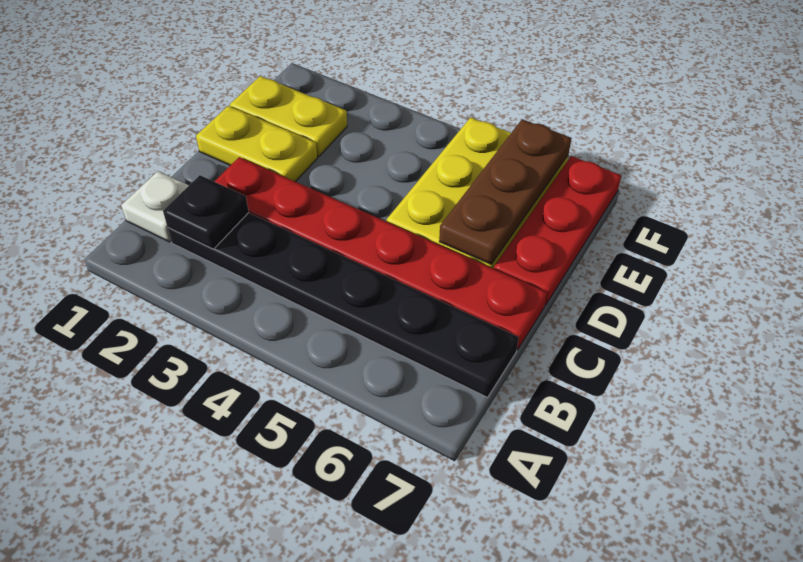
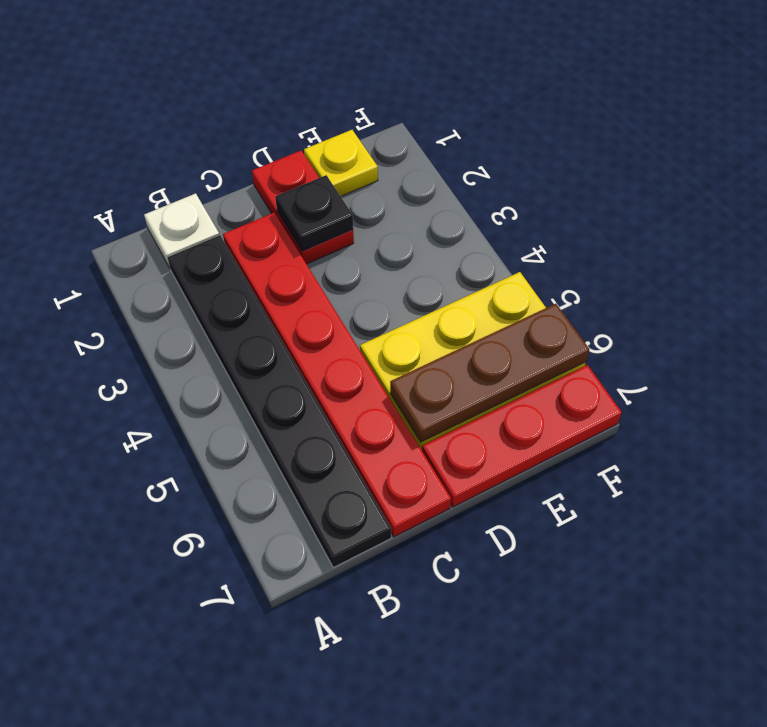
black 1x1 plate [163,175,249,249] -> black 1x1 plate moved to [275,175,353,251]
yellow 1x2 plate [196,106,317,182] -> red 1x2 plate [252,151,354,264]
yellow 1x2 plate [230,76,347,157] -> yellow 1x1 plate [304,130,378,196]

